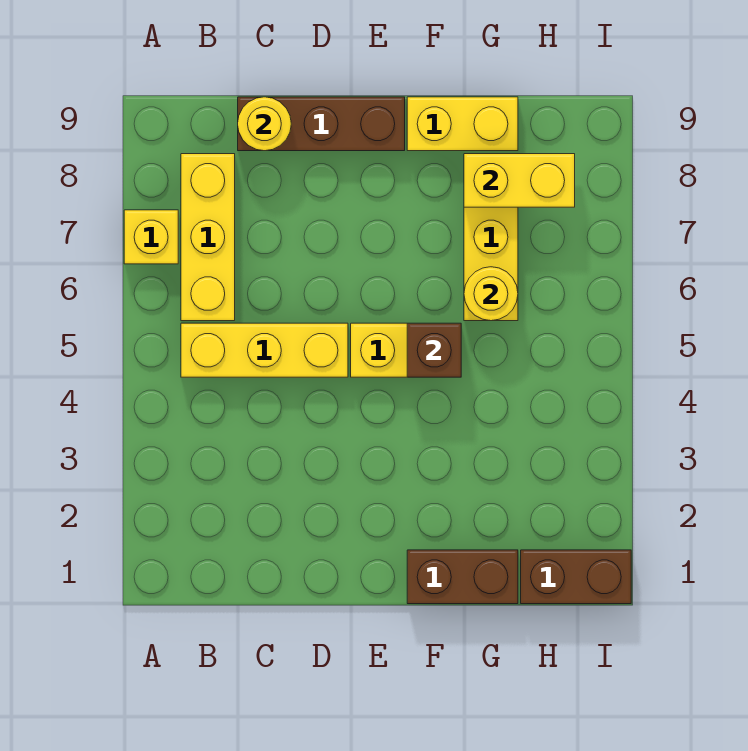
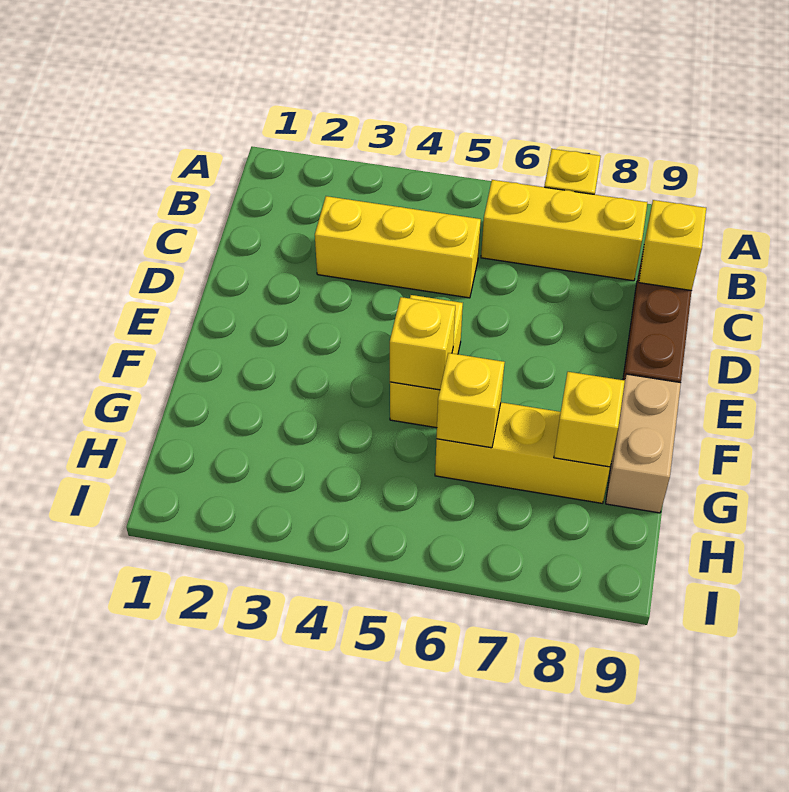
yellow 1x3 brick [181,323,348,377] -> yellow 1x3 brick turned to [315,196,481,298]
yellow 1x1 round brick [238,97,291,151] -> yellow 1x1 brick [639,200,706,291]
brown 1x2 brick [407,550,518,604] -> none
brown 1x1 brick [407,323,461,377] -> yellow 1x1 brick [390,297,455,390]
yellow 1x2 brick [407,97,518,151] -> tan 1x2 brick [606,374,681,513]
yellow 1x1 round brick [464,267,518,321] -> yellow 1x1 brick [437,353,505,448]
yellow 1x2 brick [464,154,575,207] -> yellow 1x1 brick [554,372,625,467]
brown 1x2 brick [521,550,631,604] -> none

